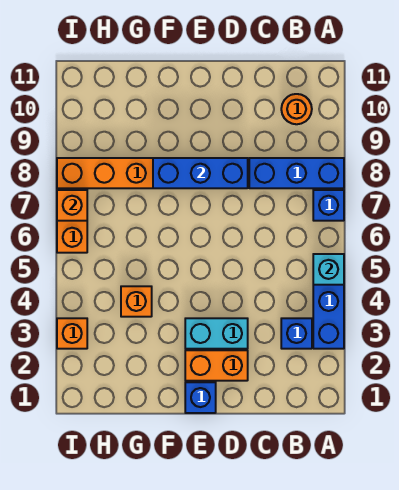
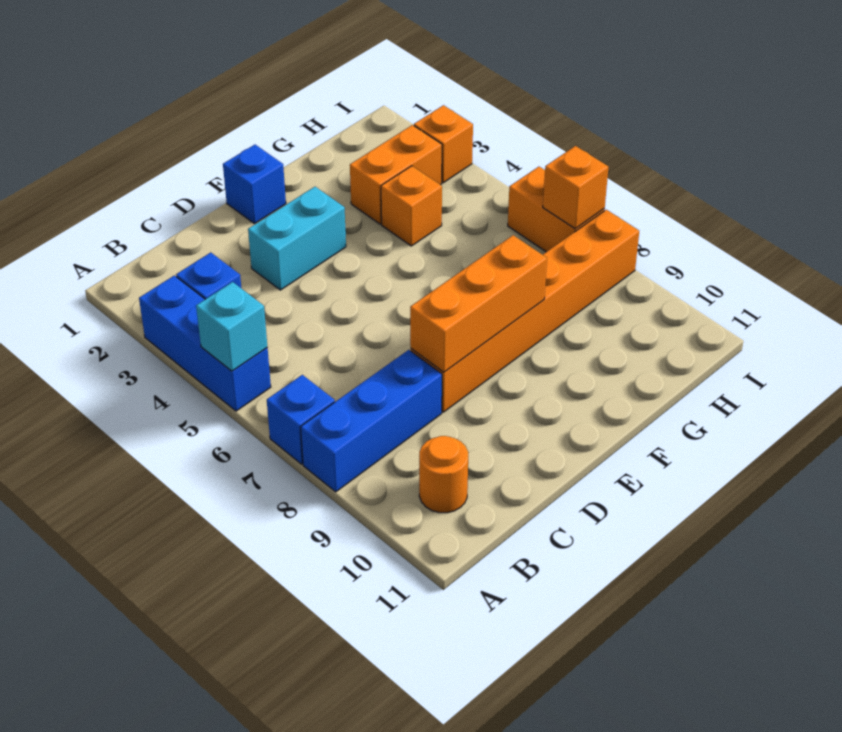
orange 1x2 brick [185,350,248,381] -> orange 1x2 brick moved to [350,125,442,224]
blue 1x3 brick [153,158,248,188] -> orange 1x3 brick [410,235,547,372]

